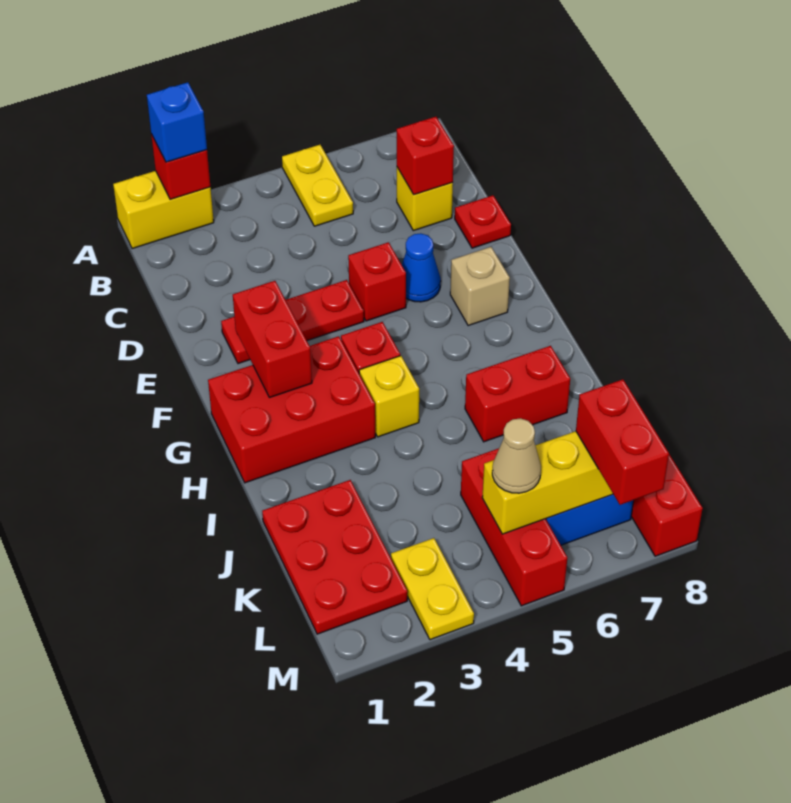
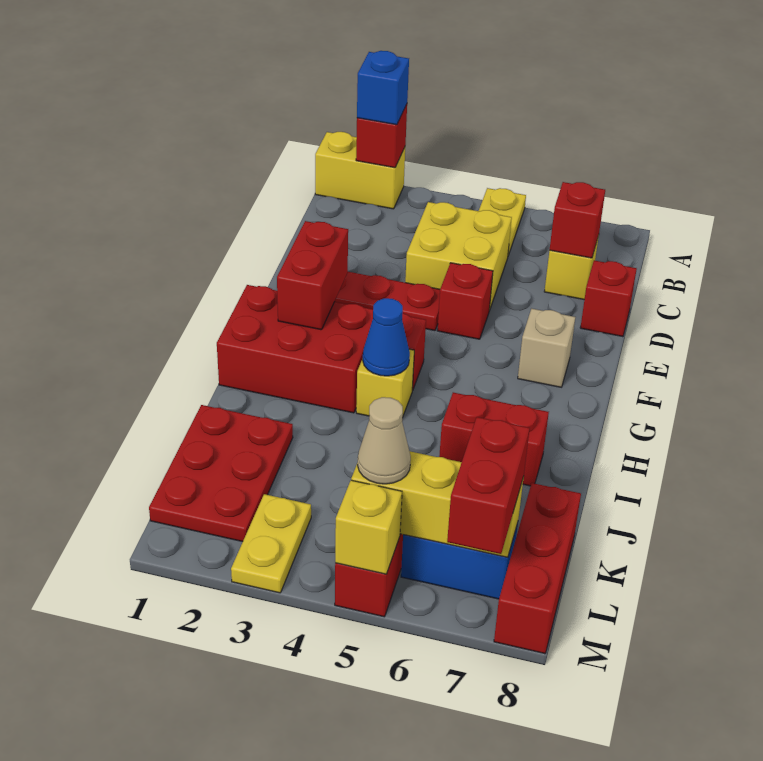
none -> yellow 2x2 brick [405,202,512,311]
red 1x1 plate [455,195,511,248] -> red 1x1 brick [580,260,637,337]
blue 1x1 cone [402,233,441,302] -> blue 1x1 cone moved to [363,298,410,376]
none -> yellow 1x1 brick [335,480,402,574]

